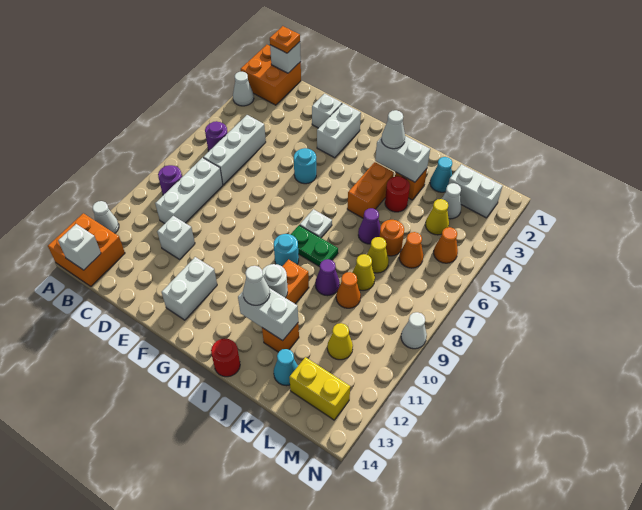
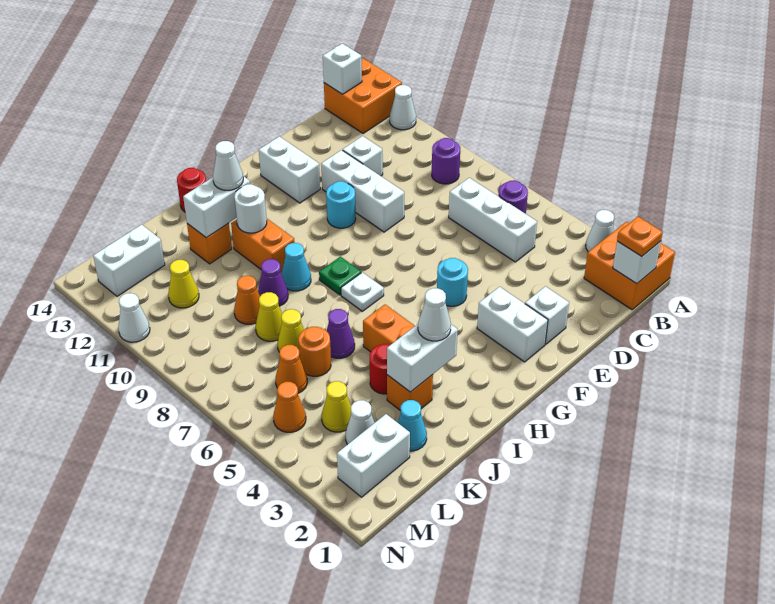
white 1x3 brick [155,158,223,223] -> white 1x3 brick moved to [321,150,404,232]
green 1x2 plate [291,225,338,267] -> green 1x1 plate [319,257,361,295]
cyan 1x1 round brick [274,234,299,266] -> cyan 1x1 round brick moved to [326,181,356,228]
cyan 1x1 cone [274,349,298,386] -> cyan 1x1 cone moved to [281,243,311,291]
yellow 1x2 brick [289,357,350,420] -> white 1x2 brick [93,225,165,296]
white 1x1 cone [401,312,427,349] -> white 1x1 cone moved to [118,293,150,342]

